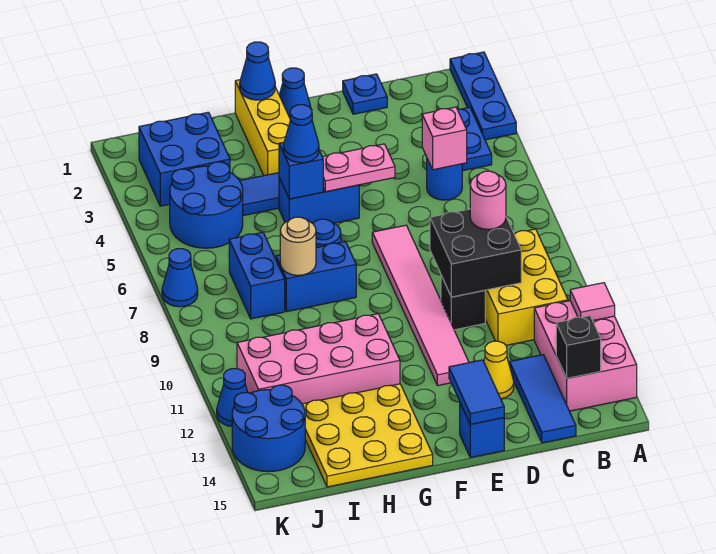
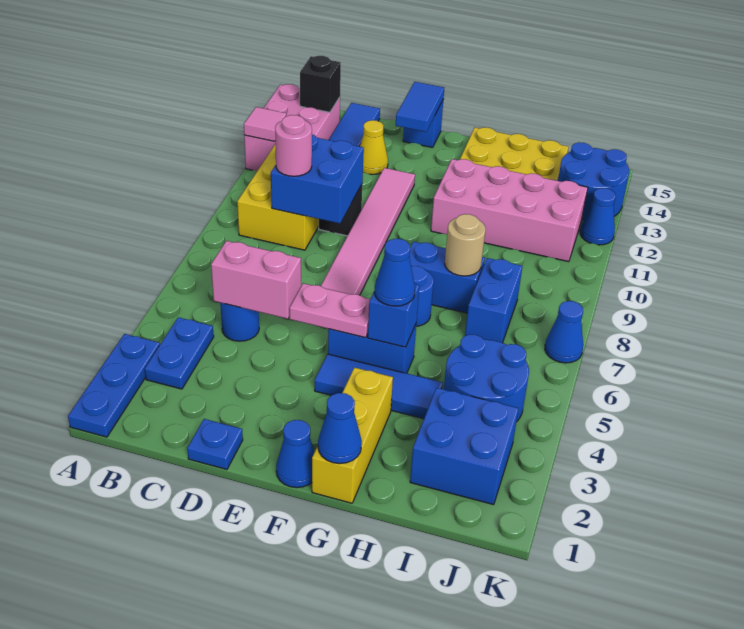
pink 1x1 brick [422,107,467,170] -> pink 1x2 brick [211,241,301,319]
black 2x2 brick [430,209,521,297] -> blue 2x2 brick [271,135,364,223]

